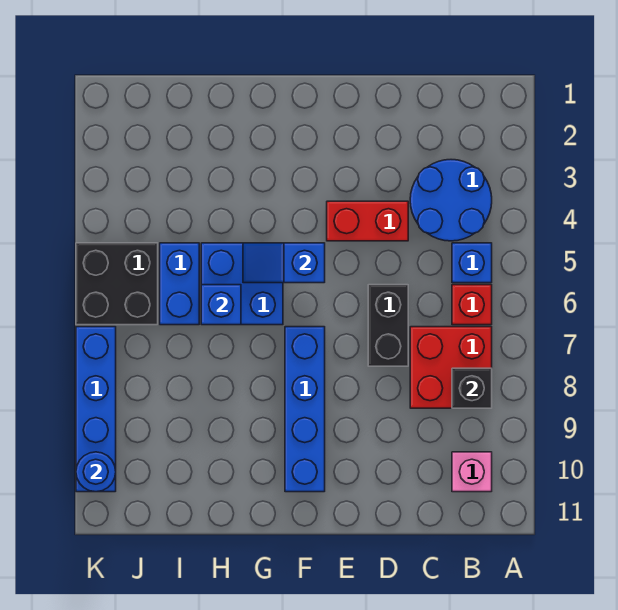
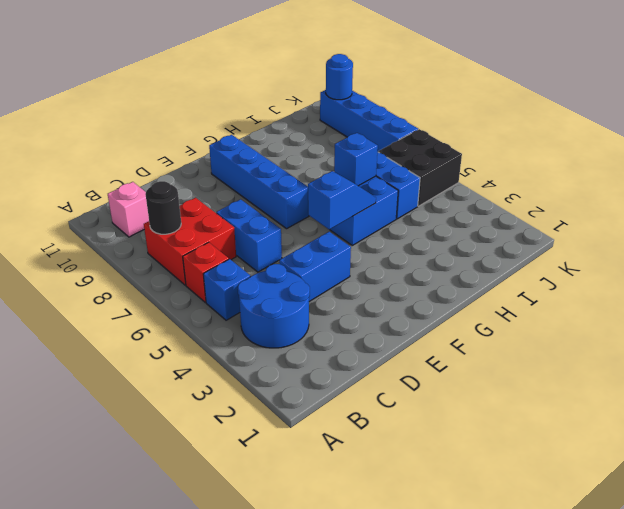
black 1x1 brick [452,368,492,408] -> black 1x1 round brick [145,181,181,234]
red 1x2 brick [327,201,408,241] -> blue 1x2 brick [279,232,351,302]
black 1x2 brick [368,285,408,366] -> blue 1x2 brick [216,199,282,272]

